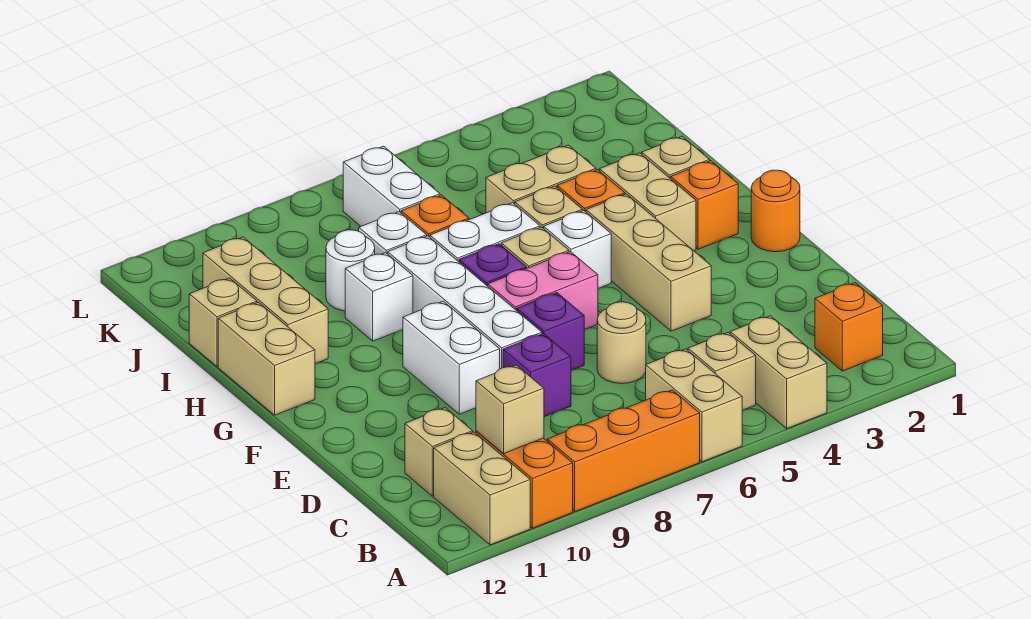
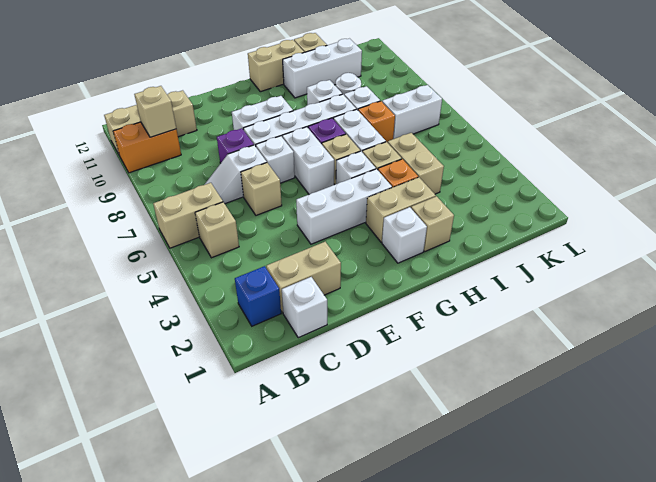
tan 1x2 brick [730,316,827,429] -> tan 1x2 brick moved to [266,242,341,313]
orange 1x3 brick [547,390,700,512] -> none
orange 1x1 brick [815,283,883,371] -> blue 1x1 brick [235,266,281,326]
none -> white 1x1 brick [282,277,327,338]
none -> white 1x2 slope [204,145,267,204]
tan 1x1 round brick [597,302,646,383] -> tan 1x1 brick [241,163,282,215]
tan 1x3 brick [586,194,711,331] -> white 1x3 brick [296,169,392,244]
purple 1x1 brick [517,293,584,370] -> white 1x1 brick [256,136,295,183]
orange 1x1 round brick [751,170,800,252] -> none
pink 1x2 brick [488,251,598,329] -> white 1x2 brick [282,127,334,194]
orange 1x1 brick [671,161,738,249] -> white 1x1 brick [382,207,427,263]
tan 1x3 brick [203,237,328,363] -> white 1x3 brick [283,39,362,98]

